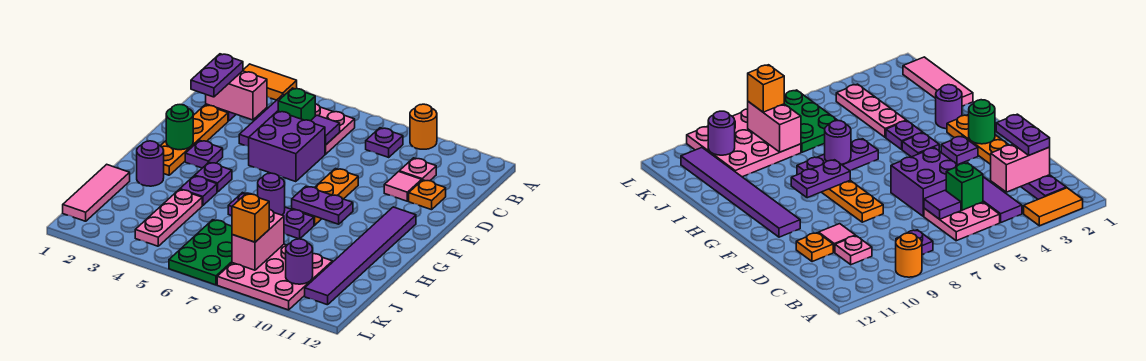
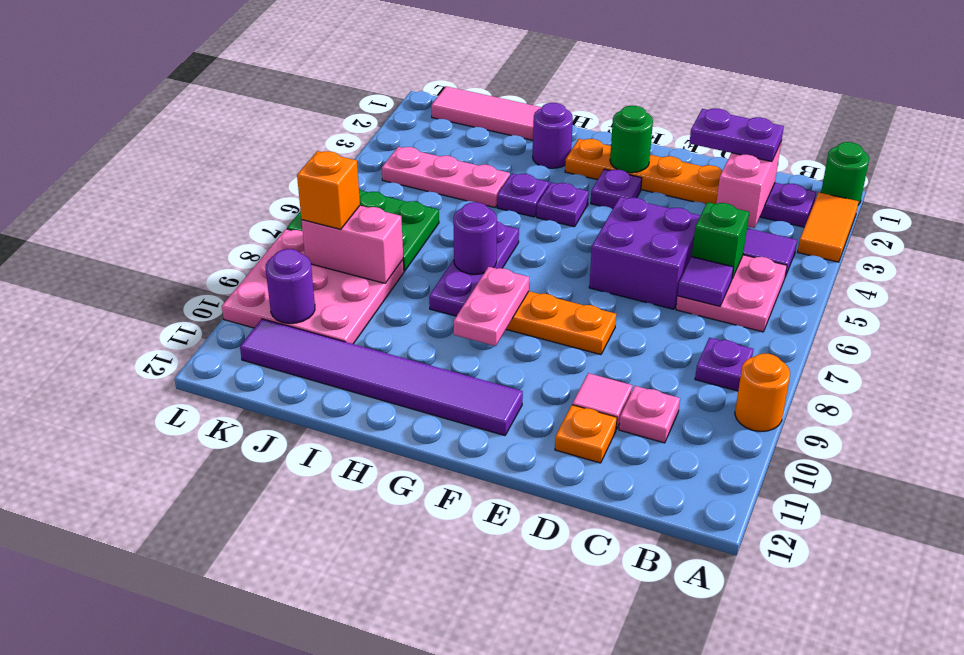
none -> green 1x1 round brick [821,142,869,205]
purple 1x2 plate [292,186,353,224] -> pink 1x2 plate [454,267,529,346]

